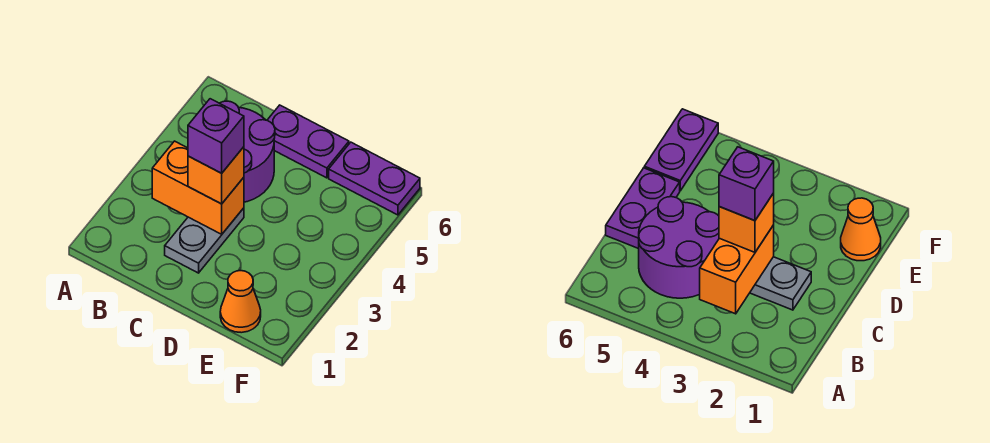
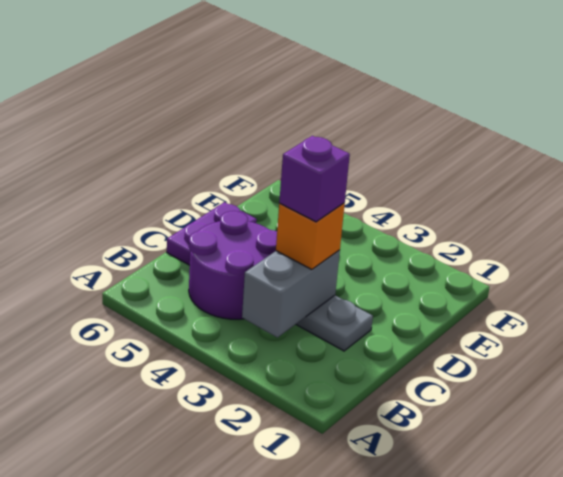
orange 1x2 brick [152,141,244,234] -> grey 1x2 brick [242,250,340,338]
orange 1x1 cone [220,271,261,333] -> none
purple 1x2 plate [329,142,420,215] -> none

